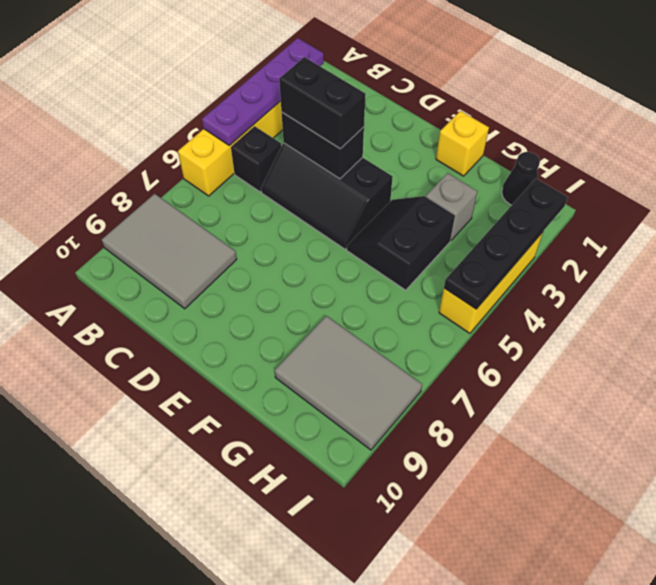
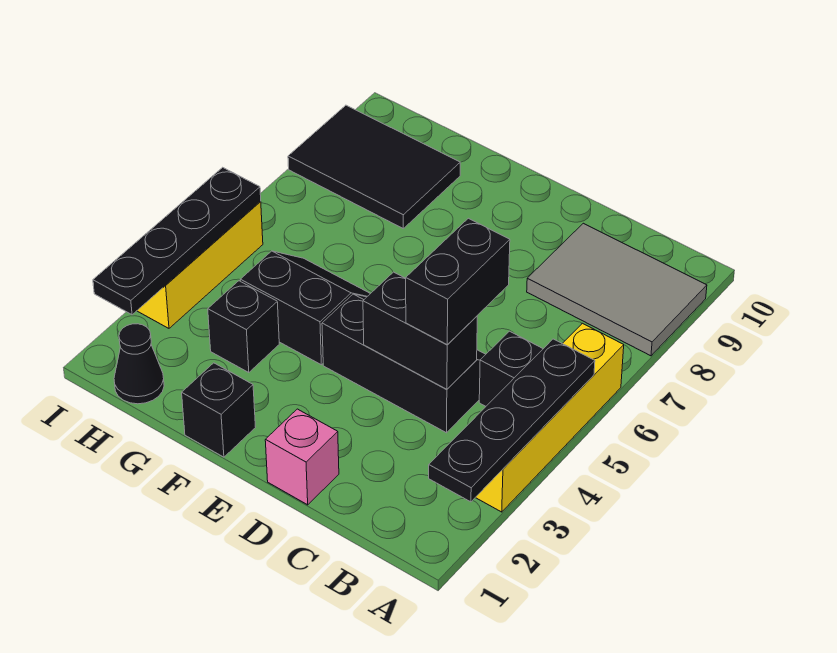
purple 1x4 plate [202,38,324,146] -> black 1x4 plate [429,339,595,502]
black 1x2 brick [279,57,366,149] -> black 1x2 brick turned to [406,218,510,345]
none -> pink 1x1 brick [265,409,339,505]
yellow 1x1 brick [436,111,489,176] -> black 1x1 brick [182,363,256,457]
black 2x2 slope [347,196,455,290] -> black 2x2 slope turned to [240,251,370,365]
grey 1x1 brick [426,173,477,241] -> black 1x1 brick [208,281,279,373]
grey 2x3 tile [275,316,422,450] -> black 2x3 tile [288,105,460,228]

